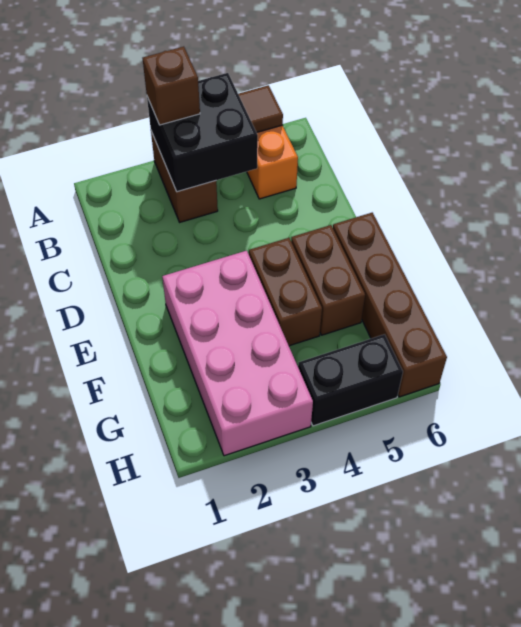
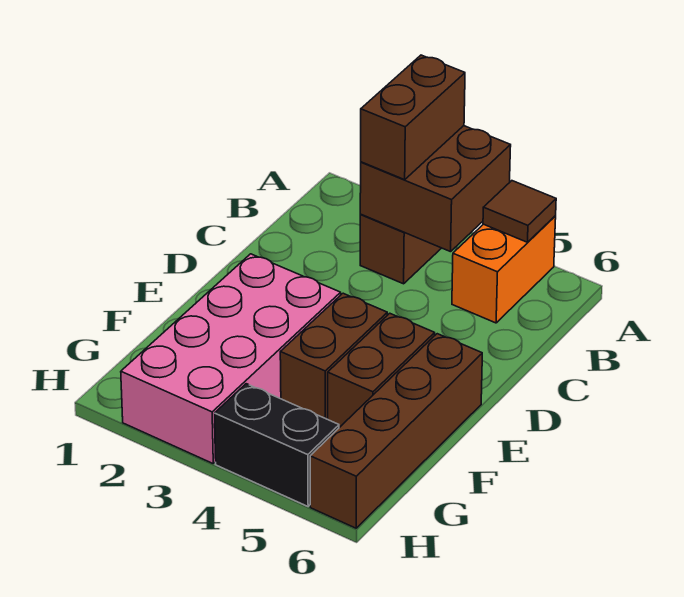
black 2x2 brick [147,73,258,192] -> brown 2x2 brick [360,126,511,252]
brown 1x1 brick [143,47,200,125] -> brown 1x2 brick [361,55,465,180]

